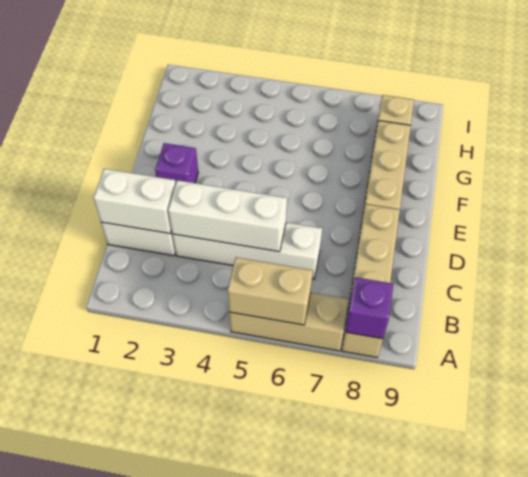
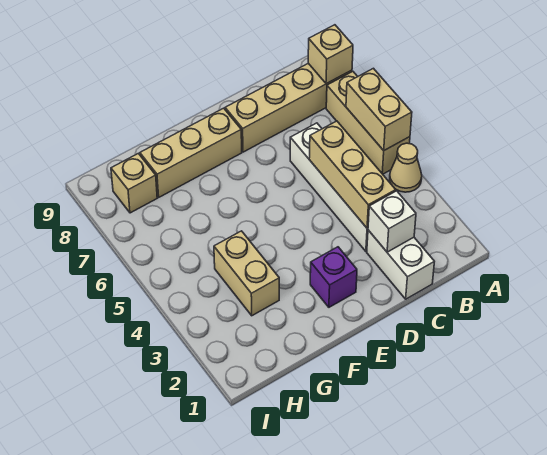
none -> tan 1x1 cone [390,143,422,192]
purple 1x1 brick [346,277,393,339] -> tan 1x1 brick [308,25,353,84]
white 1x2 brick [94,169,176,234] -> white 1x1 brick [368,191,416,252]
white 1x3 brick [168,180,287,252] -> tan 1x3 brick [309,121,396,228]
none -> tan 1x2 brick [214,231,279,316]

